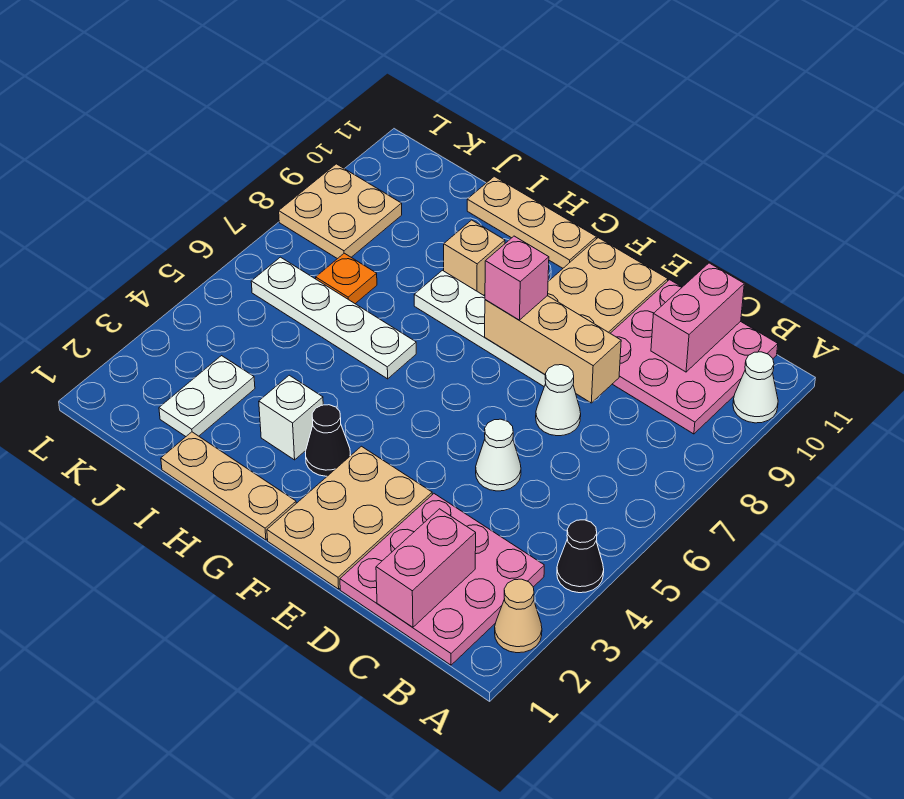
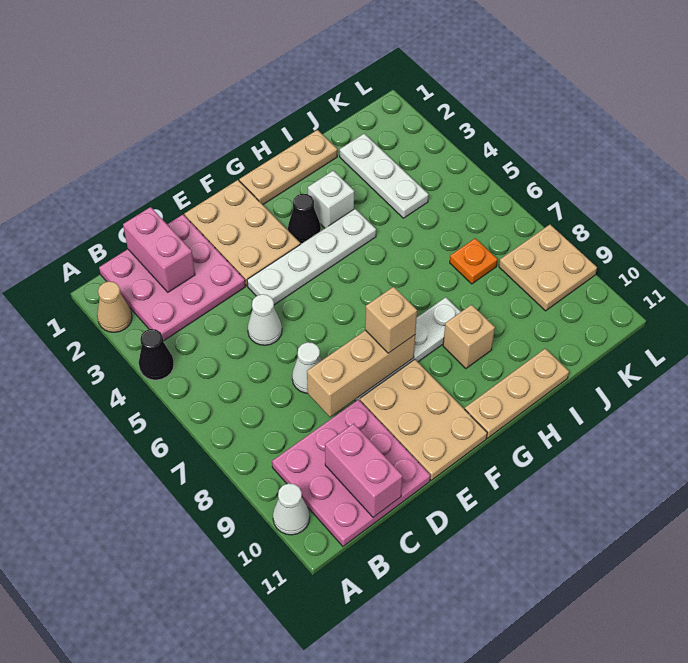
pink 1x1 brick [485,236,549,320] -> tan 1x1 brick [365,287,417,353]
white 1x4 plate [251,257,416,379] -> white 1x4 plate moved to [247,209,376,305]
white 1x2 plate [159,356,255,436] -> white 1x3 plate [340,134,429,218]

